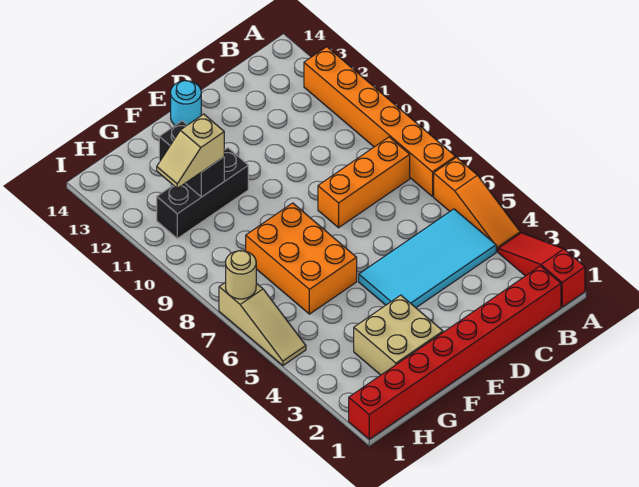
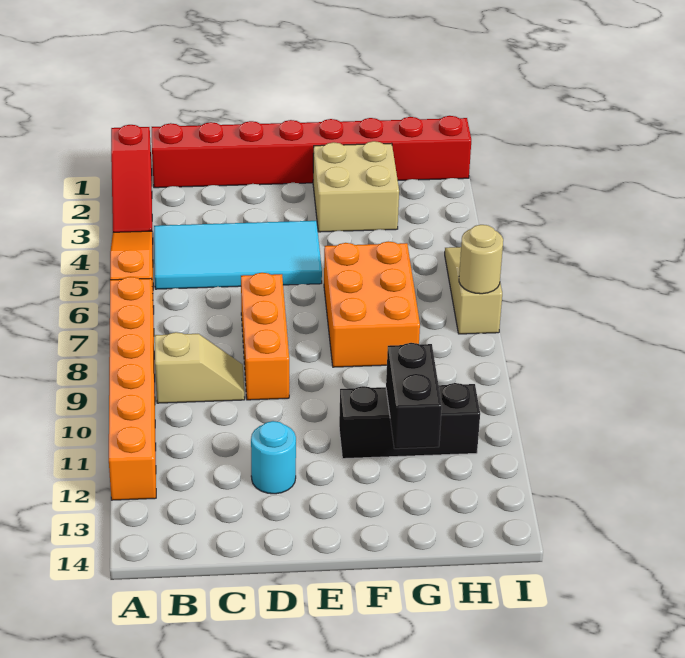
orange 1x3 brick [318,137,410,228] -> orange 1x3 brick turned to [241,273,289,400]
cyan 1x1 round brick [171,81,201,125] -> cyan 1x1 round brick moved to [251,421,296,494]
tan 1x2 slope [157,114,224,188] -> tan 1x2 slope moved to [155,332,245,403]

